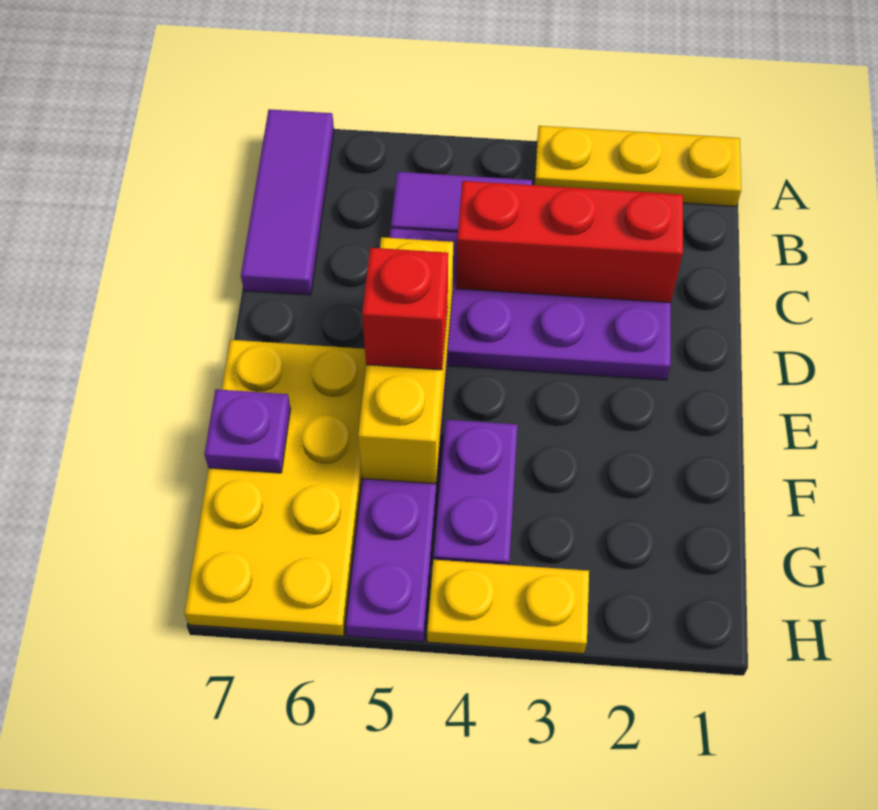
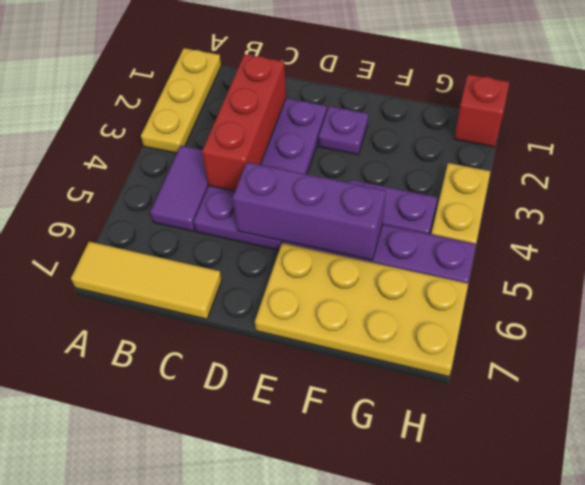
purple 1x3 tile [241,109,334,295] -> yellow 1x3 tile [71,242,222,319]
yellow 1x3 brick [358,237,453,484] -> purple 1x3 brick [233,162,386,260]
red 1x1 brick [362,248,448,370] -> red 1x1 brick moved to [454,75,509,147]
purple 1x1 plate [204,389,291,473] -> purple 1x1 plate moved to [319,106,368,155]

